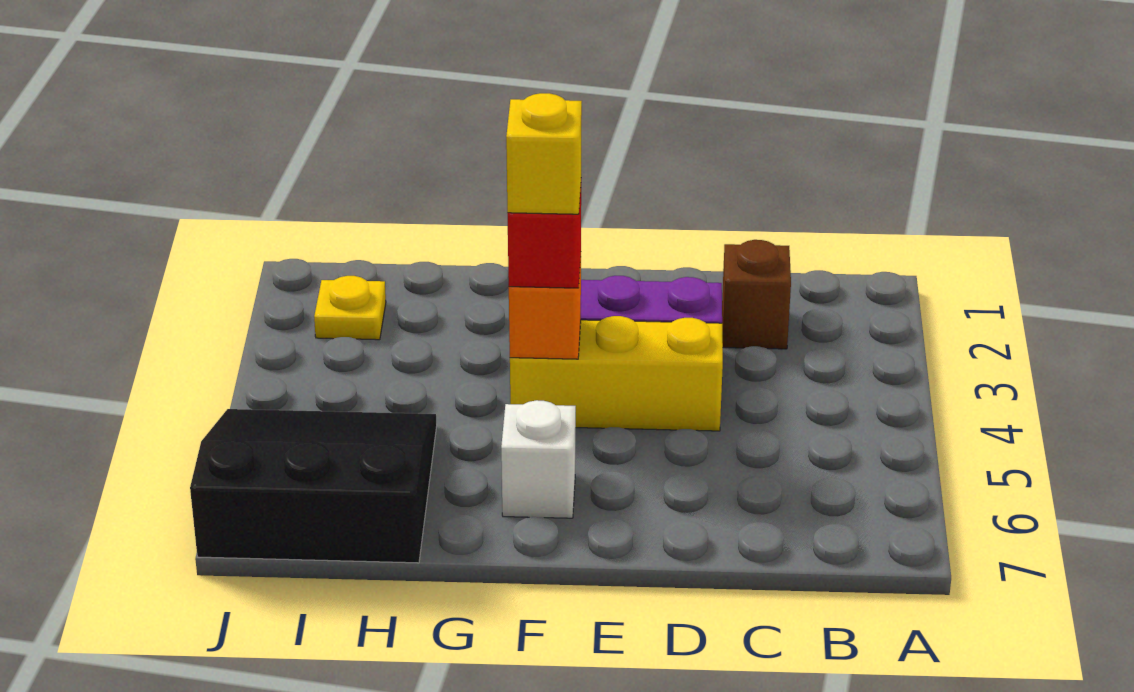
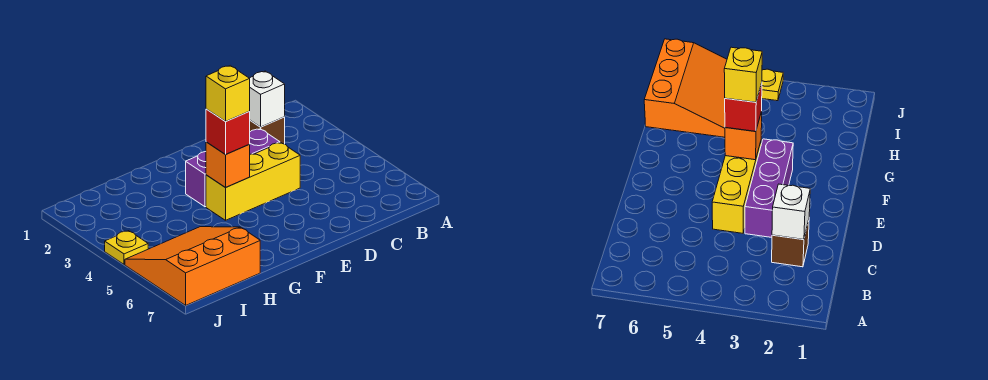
white 1x1 brick [501,400,576,518] -> white 1x1 brick moved to [249,71,285,127]
black 3x3 slope [190,409,437,563] -> orange 3x3 slope [125,227,260,305]
yellow 1x1 plate [314,276,386,340] -> yellow 1x1 plate moved to [105,231,148,265]

